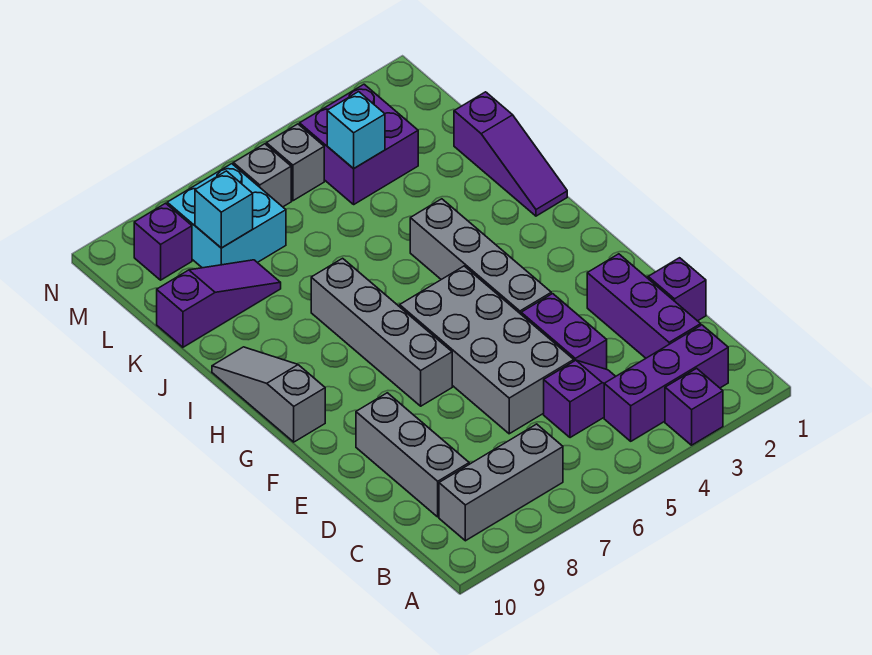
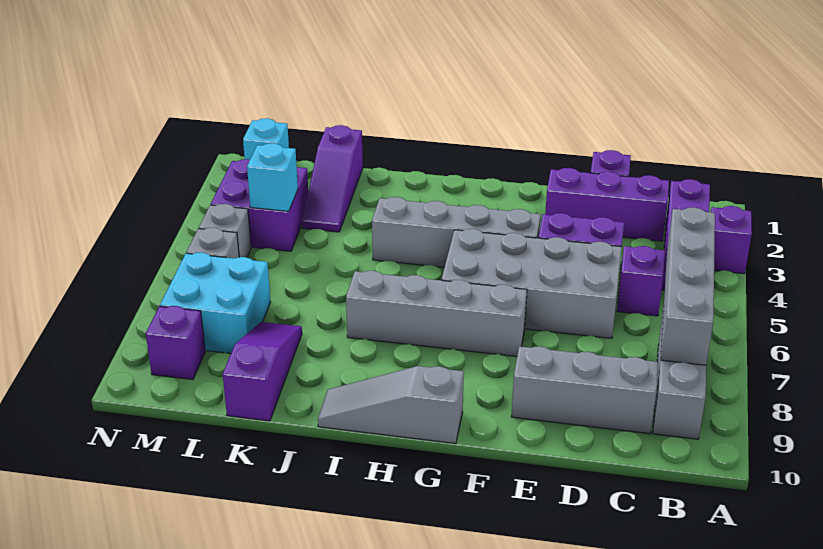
none -> grey 1x4 brick [661,208,715,365]
purple 1x3 slope [454,92,567,216] -> purple 1x3 slope turned to [302,125,363,232]
cyan 1x1 brick [195,171,253,248] -> cyan 1x1 brick moved to [243,118,289,160]

